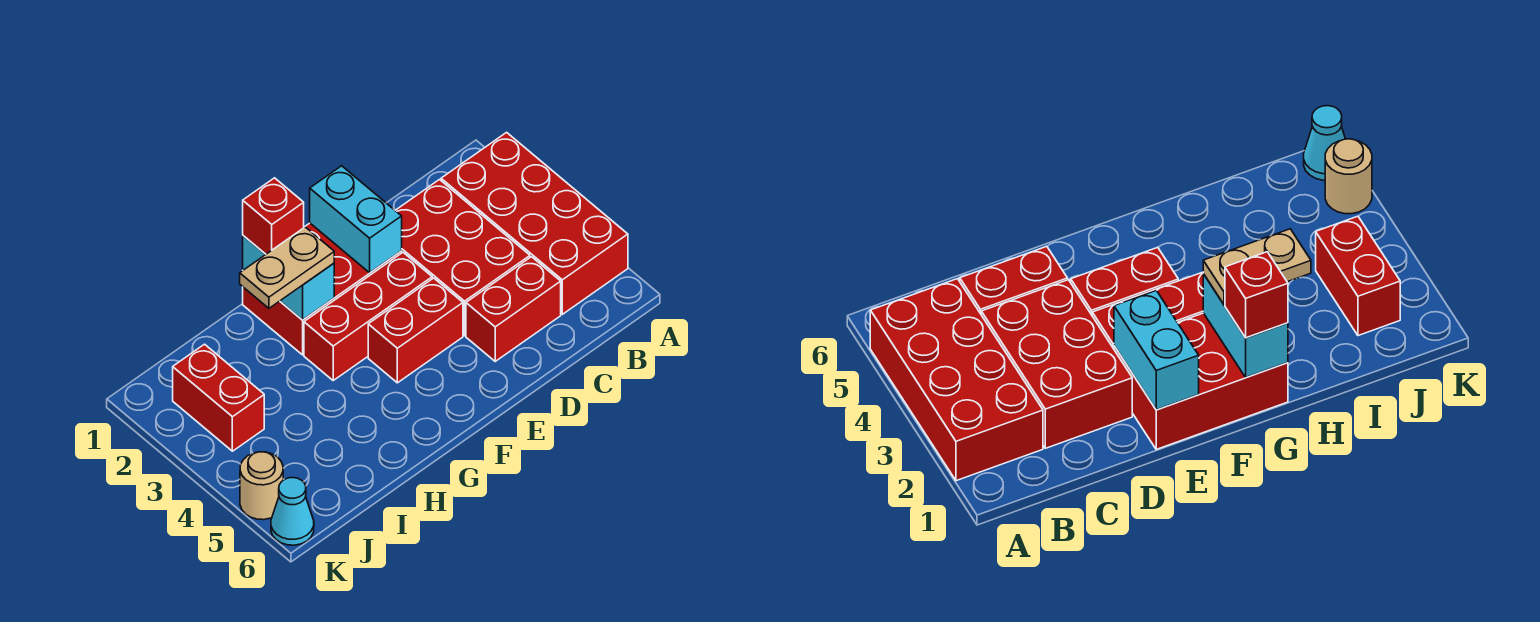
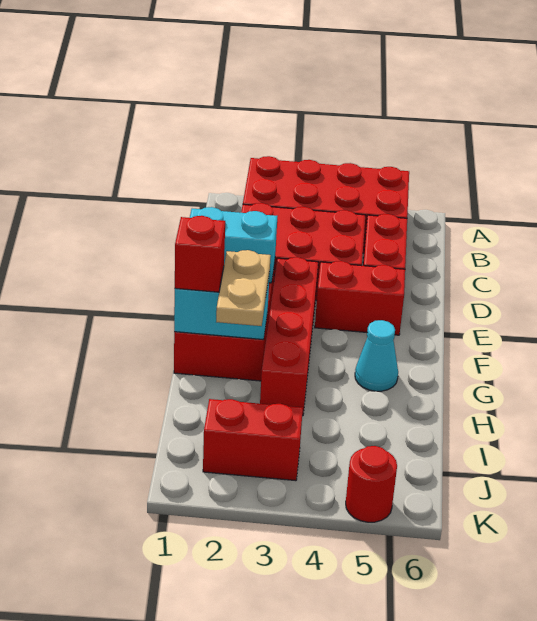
red 1x3 brick [304,253,432,380] -> red 1x4 brick [260,257,318,416]
red 1x2 brick [368,278,463,383] -> red 1x2 brick turned to [315,261,405,335]
tan 1x1 round brick [240,452,283,520] -> red 1x1 round brick [346,446,397,522]
cyan 1x1 cone [271,478,314,545] -> cyan 1x1 cone moved to [355,320,398,391]

